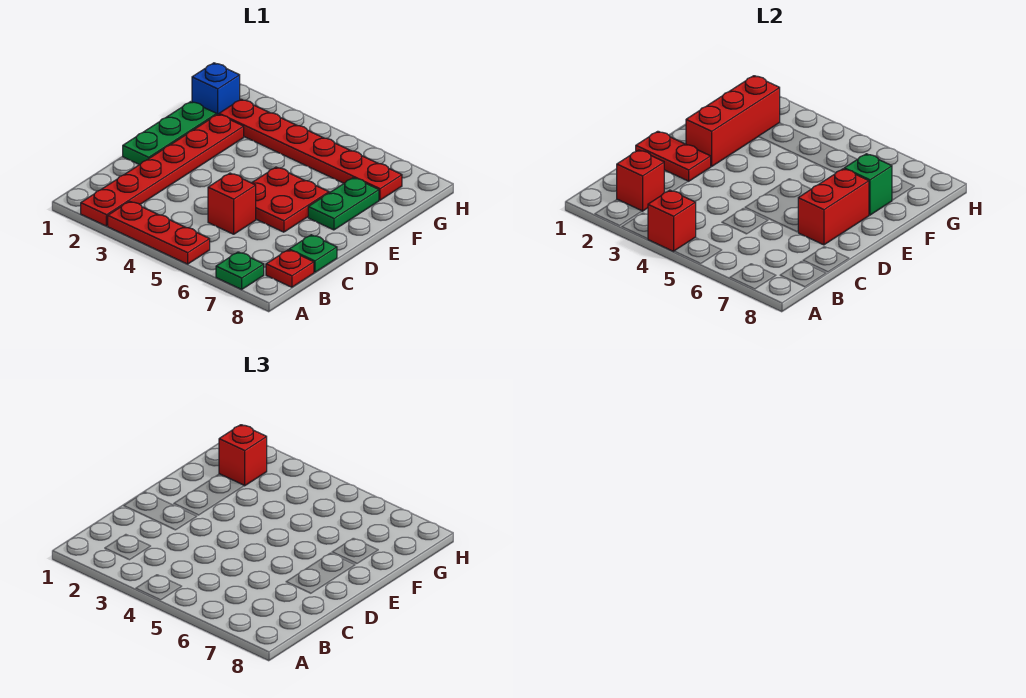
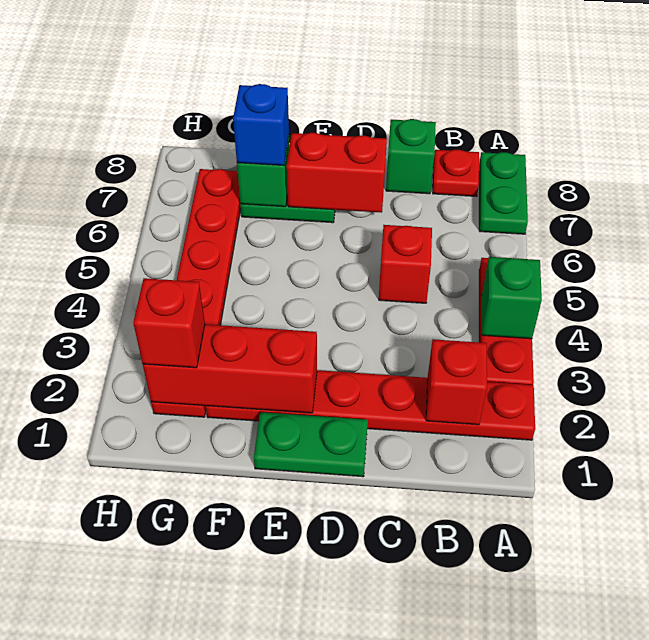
red 1x1 brick [648,190,696,251] -> green 1x1 brick [482,257,542,339]
green 1x1 plate [216,252,264,289] -> green 1x2 plate [479,152,528,234]
green 1x1 plate [289,235,337,272] -> green 1x1 brick [386,119,436,194]
green 1x3 plate [123,102,217,165] -> green 1x2 plate [254,412,368,477]
red 1x2 plate [636,131,711,181] -> none
red 2x2 plate [252,167,329,232] -> none
blue 1x1 brick [192,63,240,114] -> blue 1x1 brick moved to [233,84,289,165]

